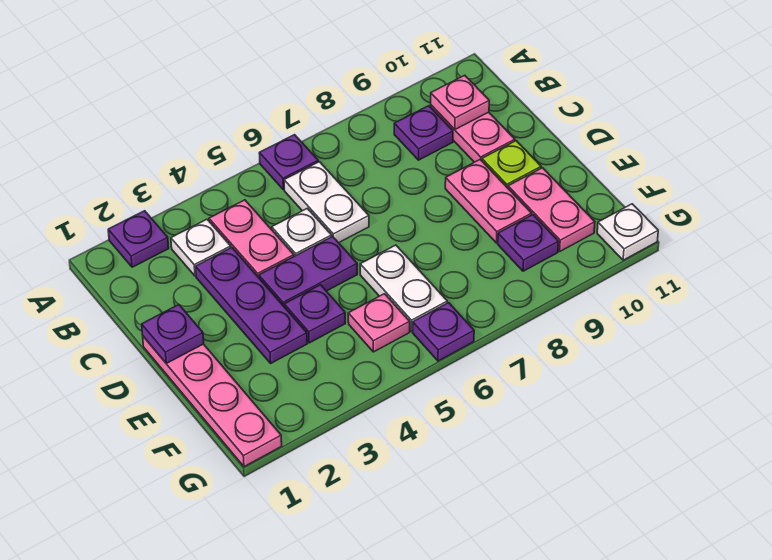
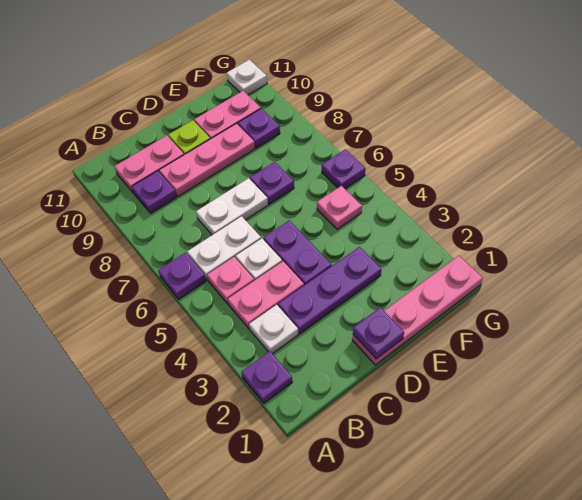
pink 1x1 plate [431,75,489,129] -> pink 1x1 plate moved to [207,257,254,304]
pink 1x2 plate [445,160,532,243] -> pink 1x3 plate [159,124,255,197]
purple 1x1 plate [284,285,345,343] -> purple 1x1 plate moved to [250,162,294,204]
white 1x2 plate [360,245,447,331] -> white 1x2 plate moved to [196,178,268,235]

